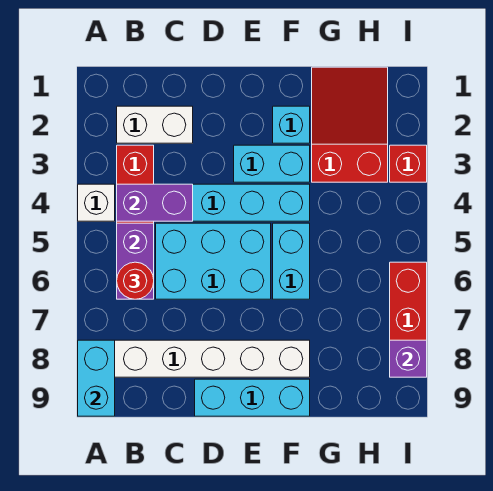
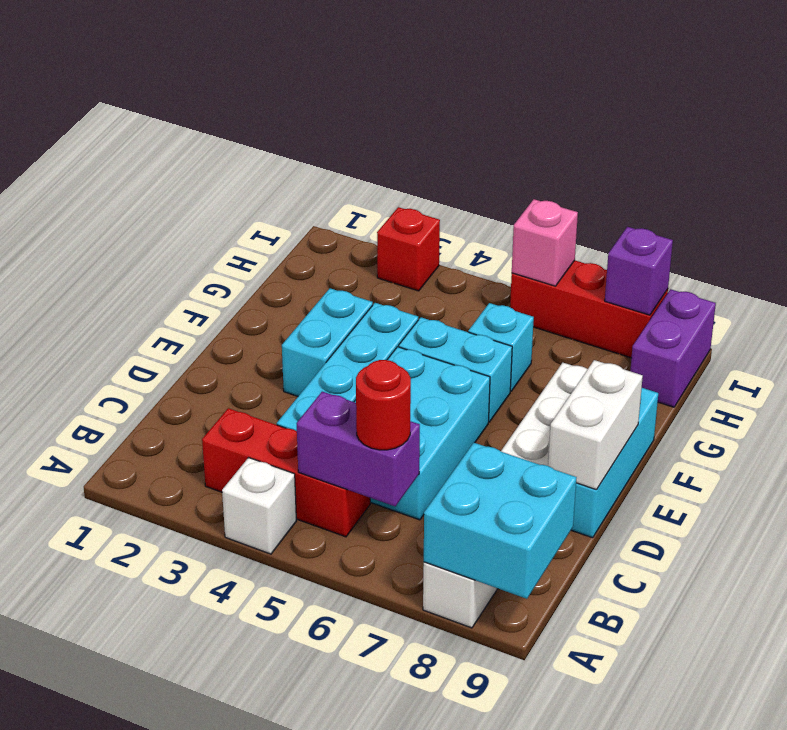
cyan 1x2 brick [78,340,115,416] -> cyan 2x2 brick [424,443,577,599]
white 1x2 brick [117,106,193,143] -> white 1x2 brick moved to [548,360,643,490]
purple 1x2 brick [117,184,193,221] -> purple 1x2 brick moved to [630,289,716,407]
cyan 1x1 brick [273,106,310,143] -> cyan 1x1 brick moved to [468,303,534,391]
red 2x3 slope [312,67,388,182] -> none
none -> pink 1x1 brick [512,199,578,286]

